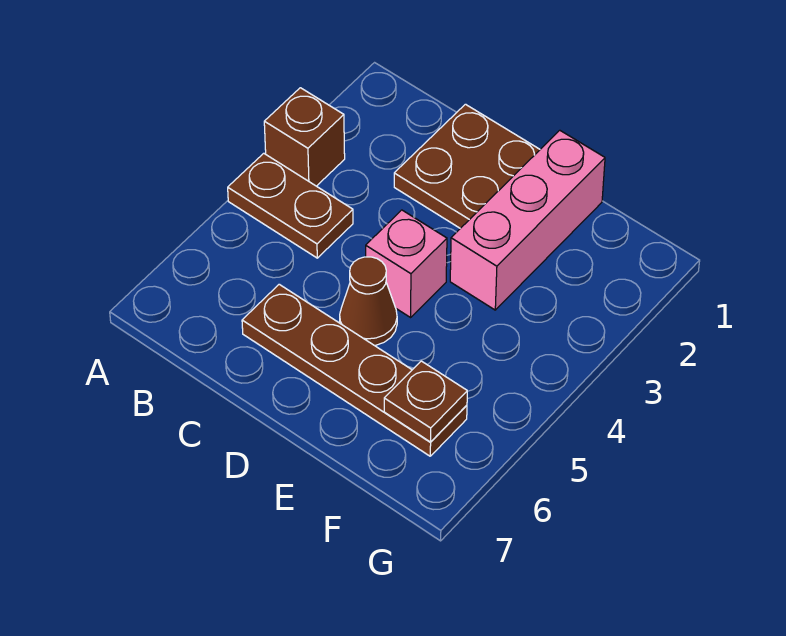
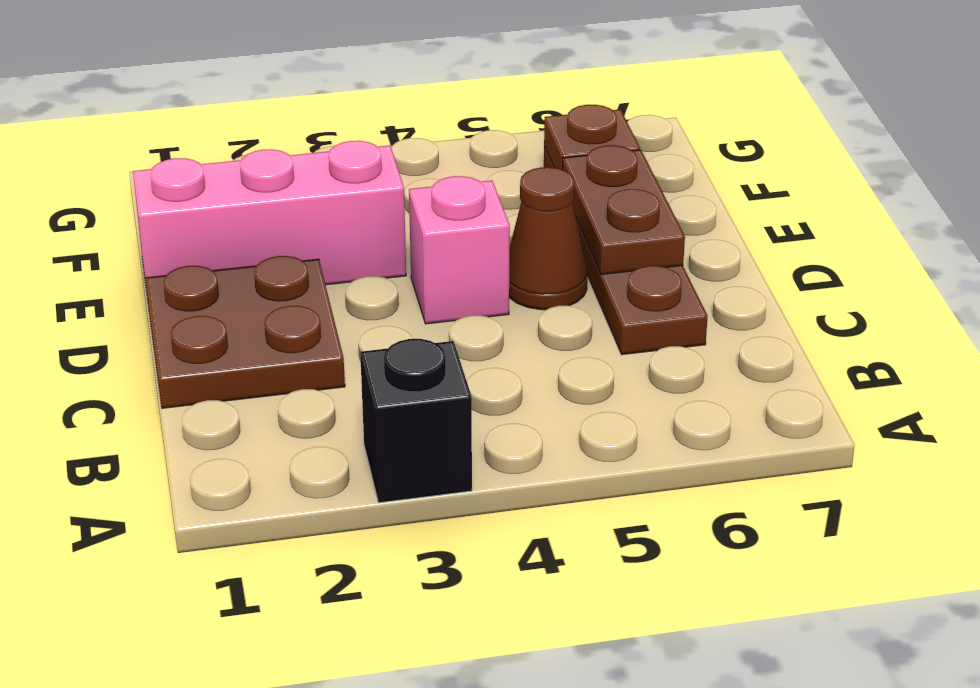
brown 1x1 brick [264,88,345,186] -> black 1x1 brick [360,339,472,503]
brown 1x2 plate [228,153,353,258] -> brown 1x2 plate moved to [563,145,685,275]

